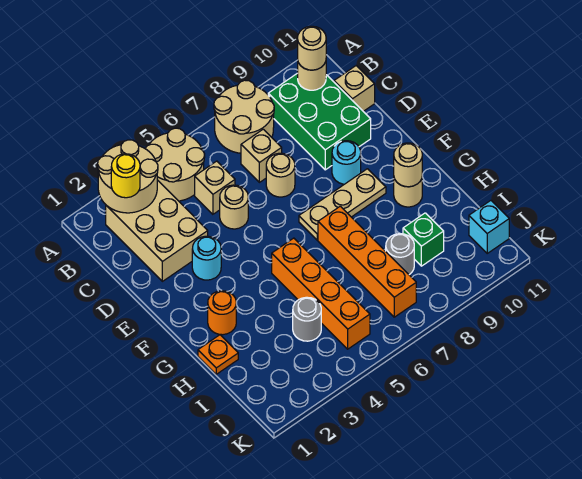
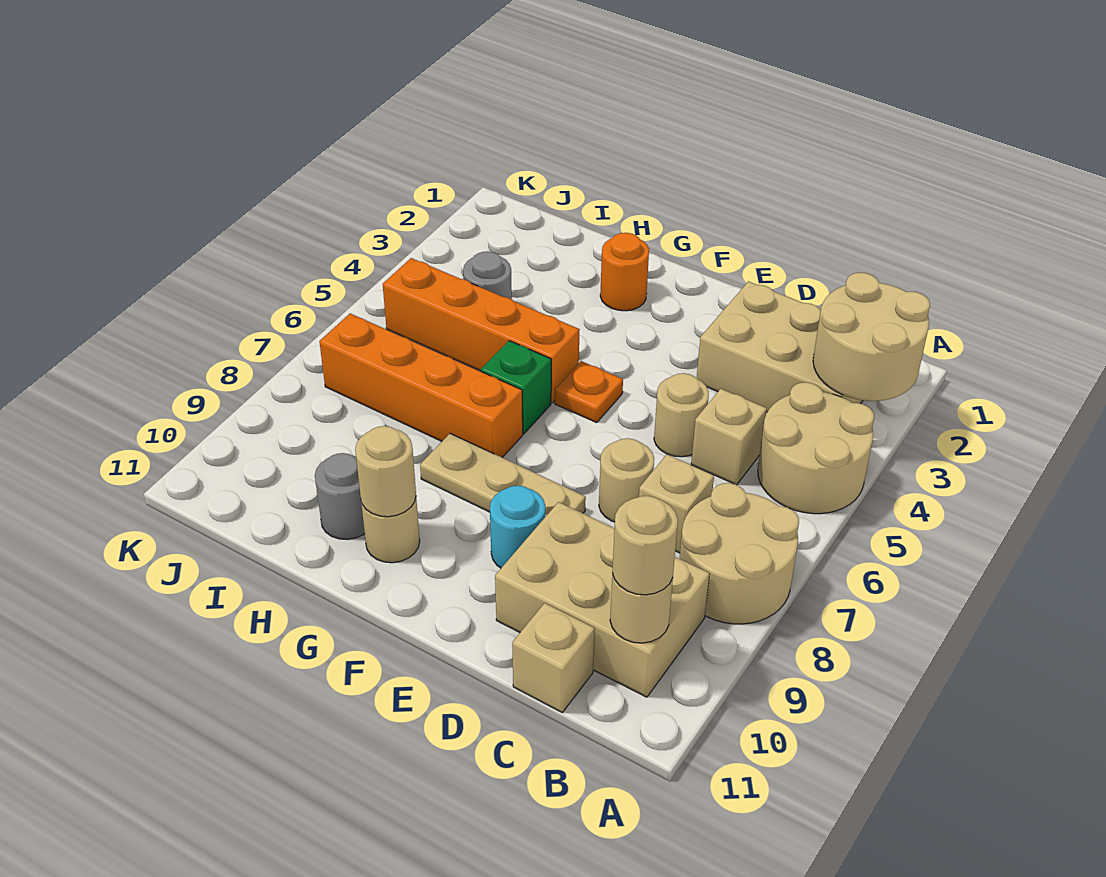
yellow 1x1 round brick [111,154,140,198] -> none
green 2x3 brick [268,73,371,170] -> tan 2x3 brick [495,502,710,697]
cyan 1x1 round brick [192,236,221,280] -> none
tan 1x3 plate [299,169,386,240] -> tan 1x3 plate turned to [420,434,586,517]
orange 1x1 plate [198,335,238,374] -> orange 1x1 plate moved to [555,361,623,423]
grey 1x1 round brick [386,234,414,275] -> grey 1x1 round brick moved to [315,453,365,539]
green 1x1 brick [403,213,444,266] -> green 1x1 brick moved to [481,341,551,434]
cyan 1x1 brick [469,201,509,253] -> none

